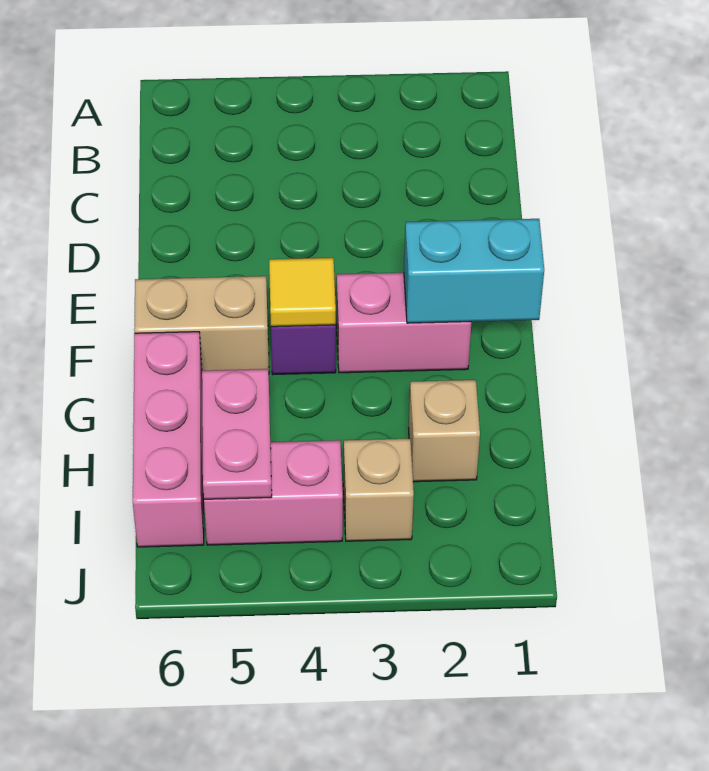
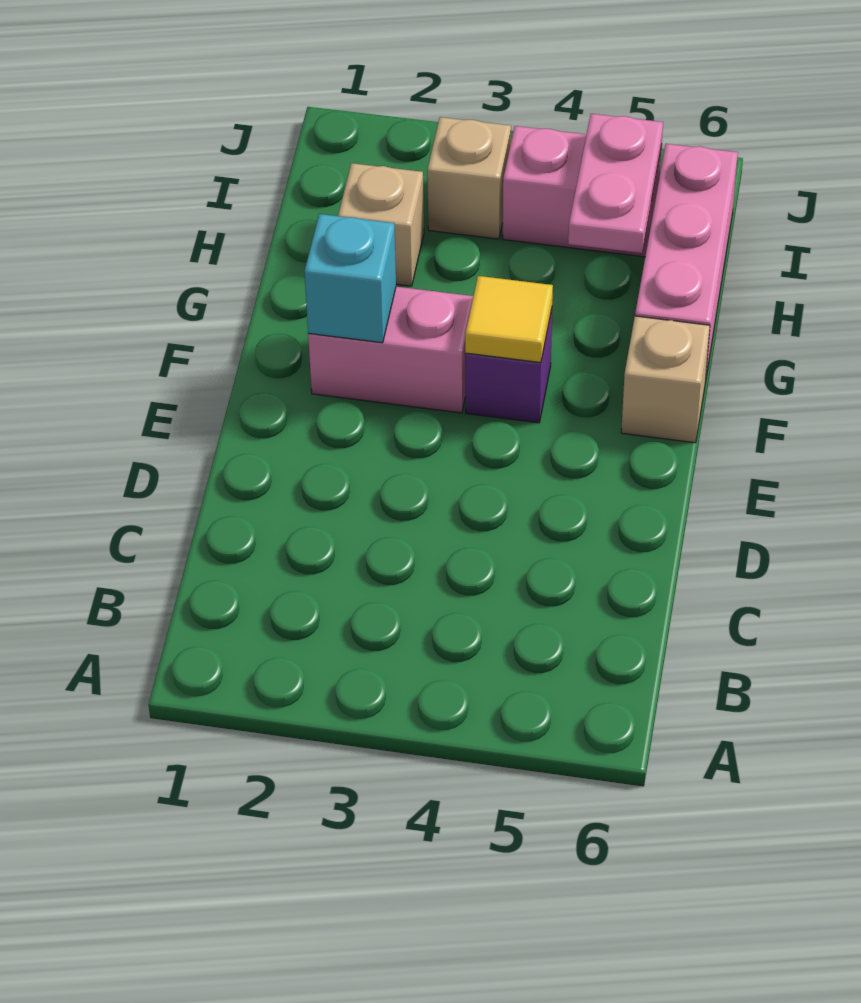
cyan 1x2 brick [404,219,544,323] -> cyan 1x1 brick [304,214,396,343]
tan 1x2 brick [134,276,269,371] -> tan 1x1 brick [621,316,710,443]

